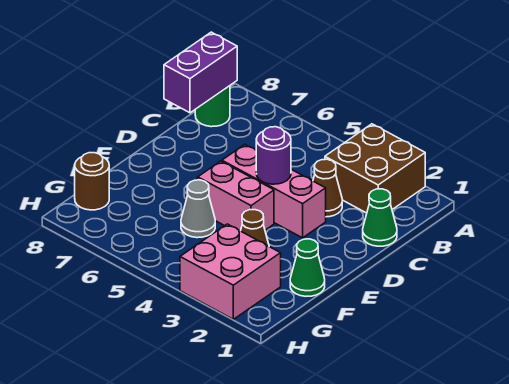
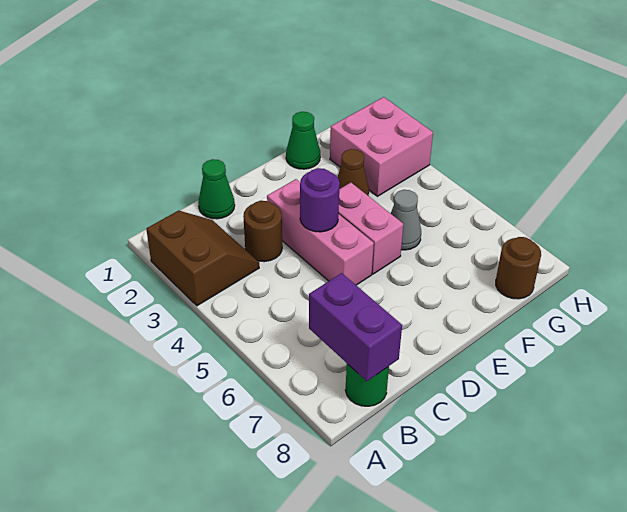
brown 2x2 brick [325,124,425,213] -> brown 2x2 slope [146,210,259,306]
purple 1x2 brick [164,32,237,113] -> purple 1x2 brick turned to [309,273,402,381]
brown 1x1 cone [313,159,342,217] -> brown 1x1 round brick [243,201,282,262]

